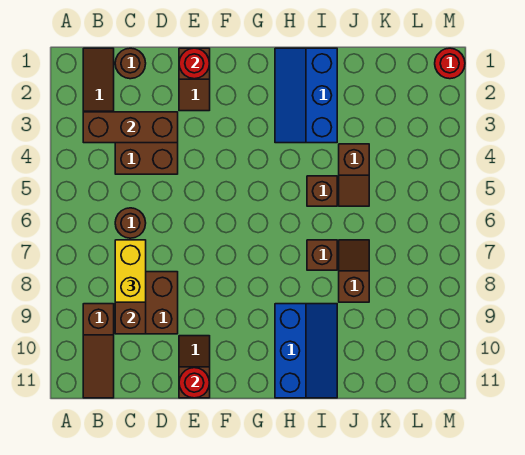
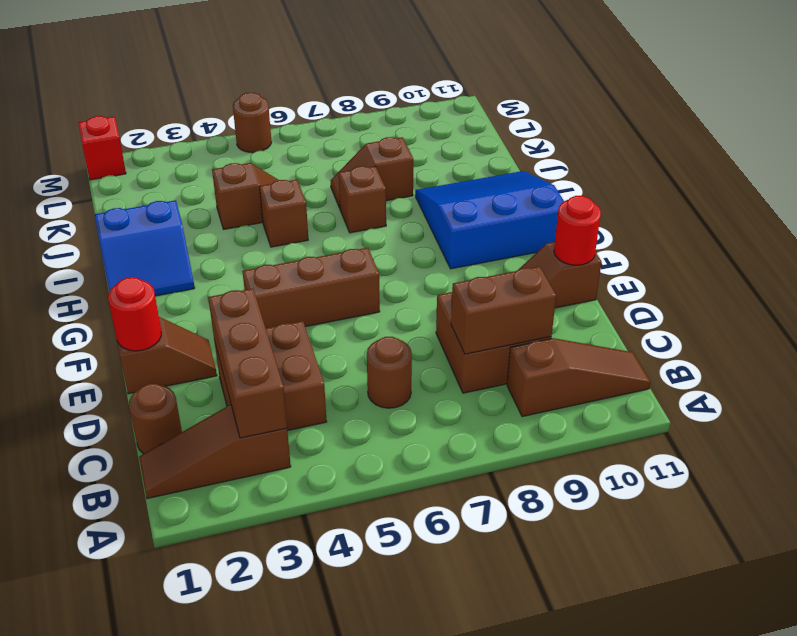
yellow 1x2 brick [115,240,146,302] -> none
none -> brown 1x3 brick [243,248,380,328]
blue 2x3 slope [275,48,337,143] -> blue 2x2 slope [95,200,195,296]
blue 2x3 slope [275,304,337,398] -> blue 3x3 slope [415,171,564,269]
red 1x1 round brick [435,48,465,79] -> red 1x1 brick [78,116,126,180]
none -> brown 1x1 round brick [233,93,272,153]

